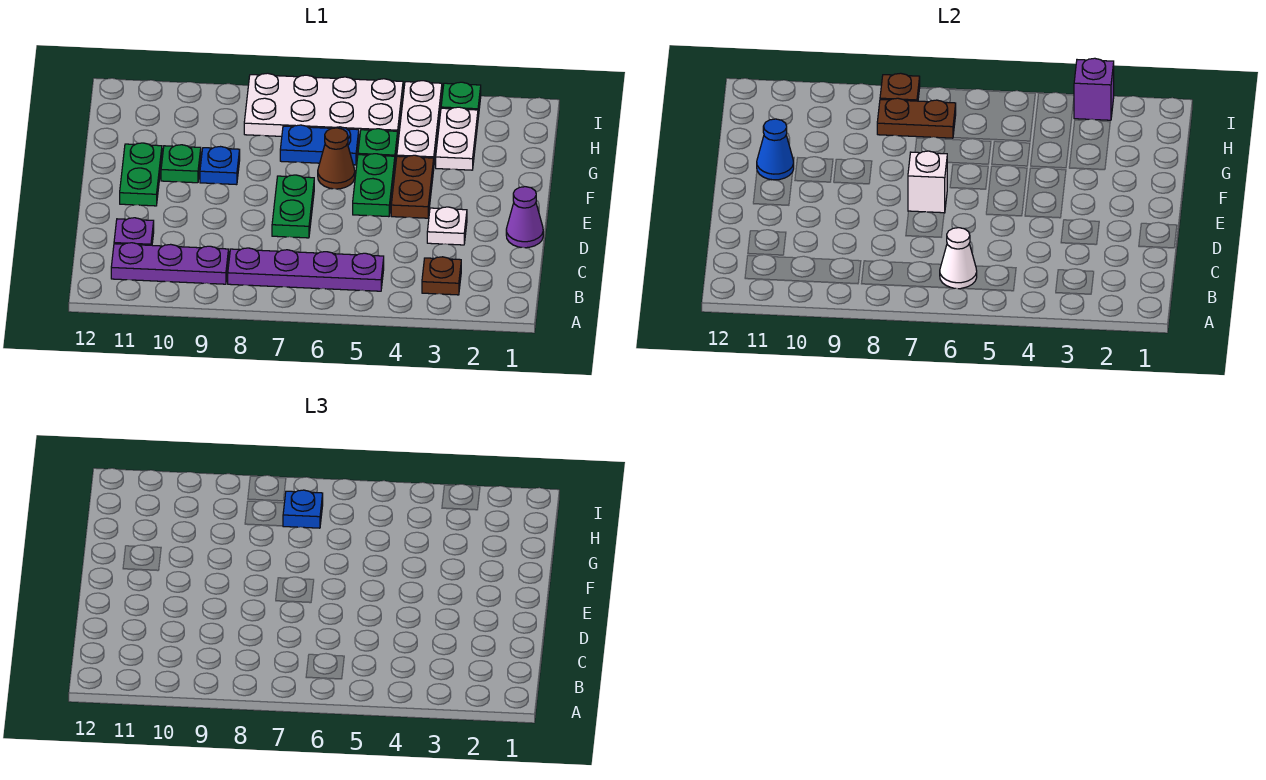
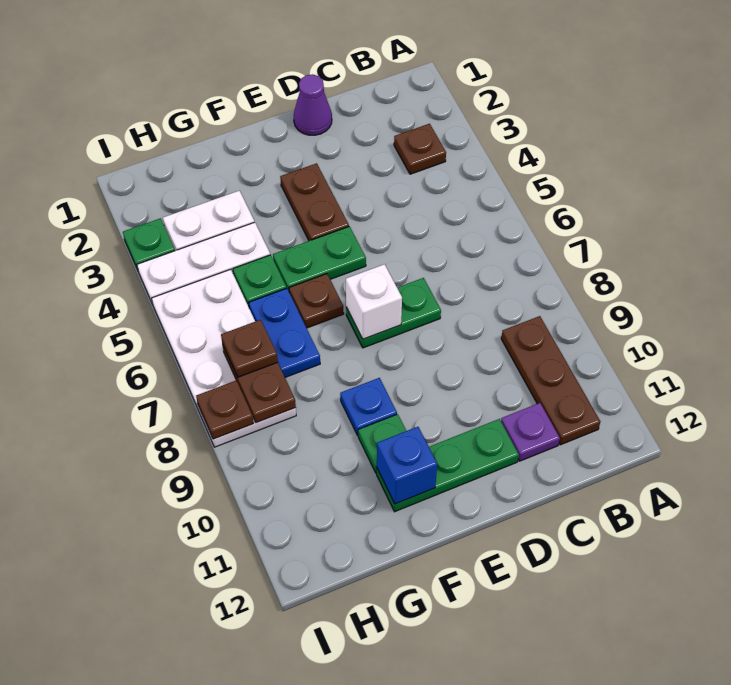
purple 1x4 plate [228,248,384,291] -> none
white 1x1 cone [940,228,977,289] -> none
purple 1x3 plate [111,243,229,284] -> brown 1x3 plate [501,316,600,445]
white 1x1 plate [427,207,467,245] -> none
brown 1x2 plate [391,155,434,218] -> brown 1x2 plate turned to [280,163,349,241]
green 1x2 plate [120,143,162,206] -> green 1x3 plate [377,419,519,512]
brown 1x1 cone [318,128,355,189] -> brown 1x1 plate [289,274,344,328]
blue 1x1 cone [757,119,794,180] -> blue 1x1 brick [377,427,437,504]
blue 1x1 plate [283,490,323,528] -> brown 1x1 plate [221,320,278,377]
purple 1x1 brick [1074,58,1114,120] -> none

